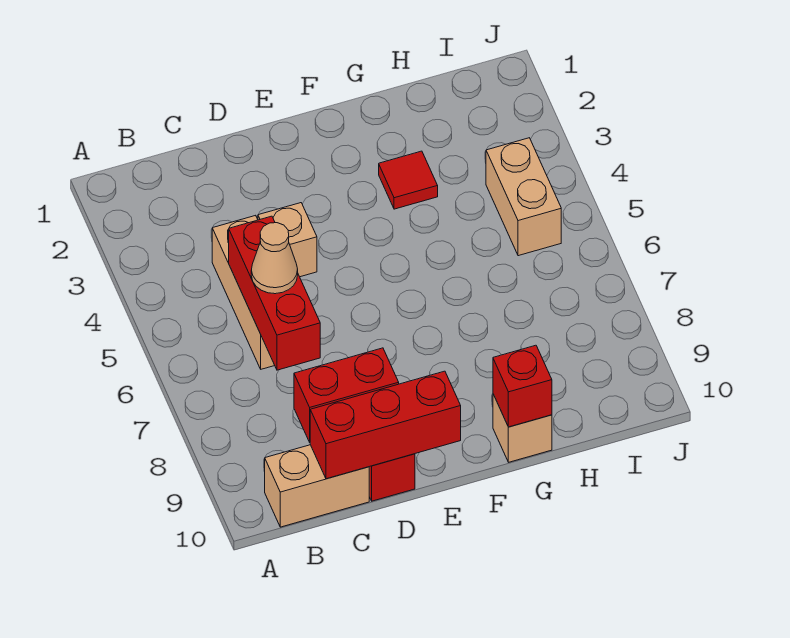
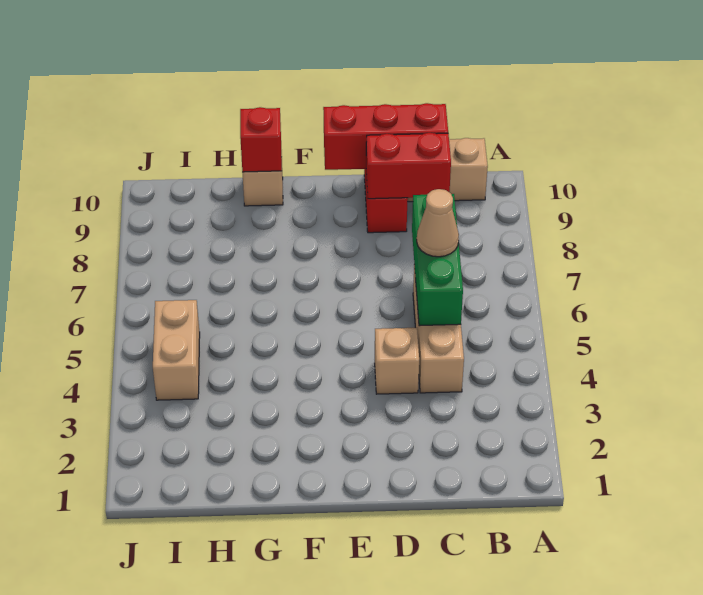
red 1x3 brick [229,216,320,370] -> green 1x3 brick [412,194,463,326]
red 1x1 tile [379,151,438,209] -> none

